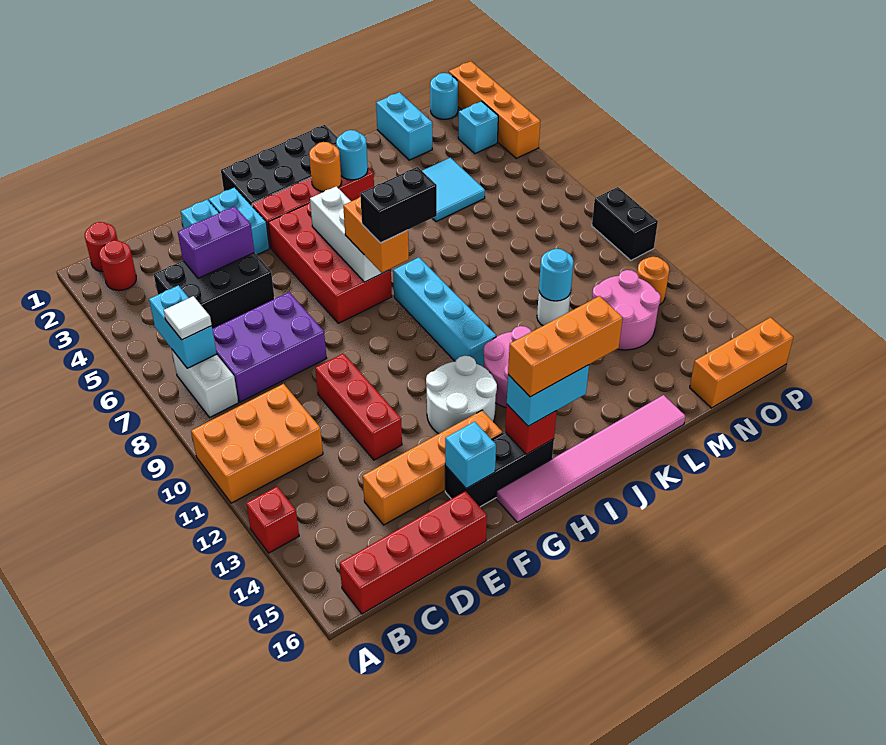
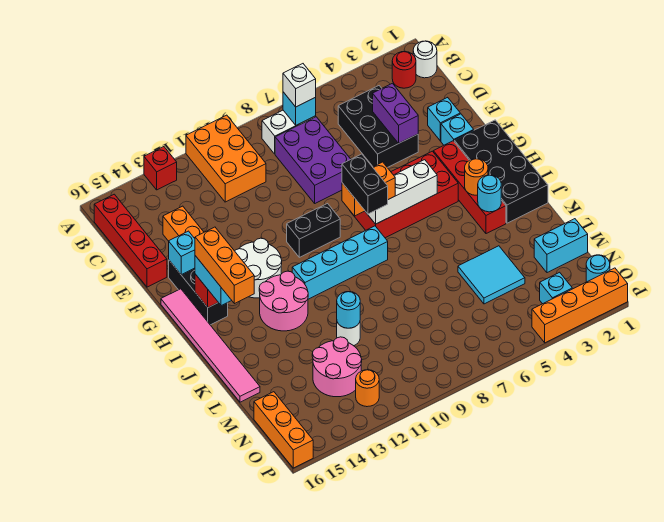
red 1x1 round brick [85,222,118,272] -> white 1x1 round brick [413,41,437,78]
cyan 1x2 brick [149,285,217,368] -> cyan 1x1 brick [283,92,316,125]
white 1x1 tile [164,296,212,340] -> white 1x1 brick [283,64,316,107]
red 1x3 brick [315,353,402,460] -> none
cyan 1x2 brick [209,187,269,255] -> cyan 1x1 brick [441,114,474,145]
black 1x2 brick [592,187,658,260] -> black 1x2 brick moved to [287,204,340,257]

